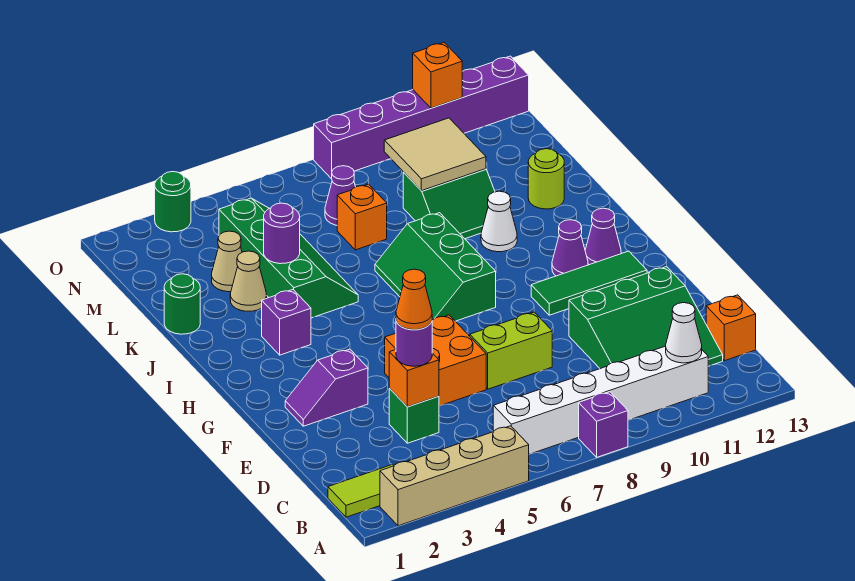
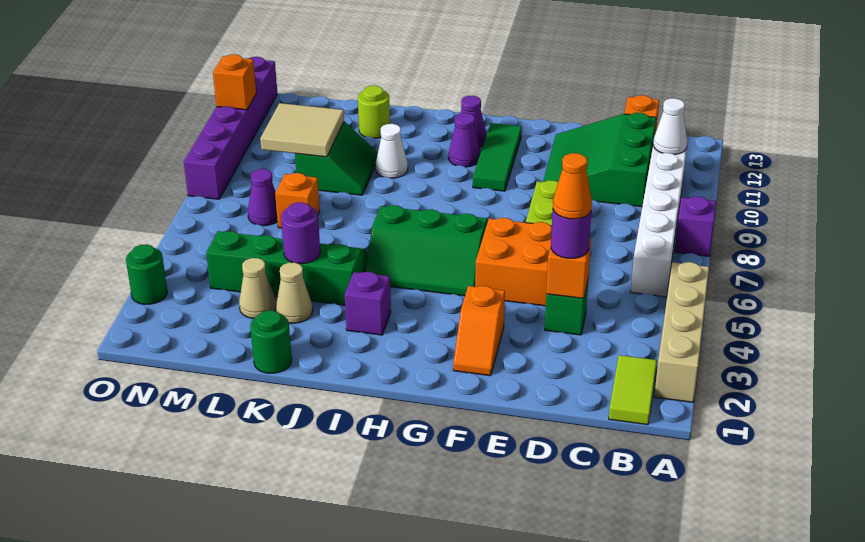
green 3x3 slope [569,267,723,369] -> green 3x3 slope turned to [543,113,656,207]
purple 1x2 slope [285,349,368,426] -> orange 1x2 slope [453,286,505,376]
green 2x3 slope [375,213,496,321] -> green 2x3 slope moved to [366,205,487,296]

